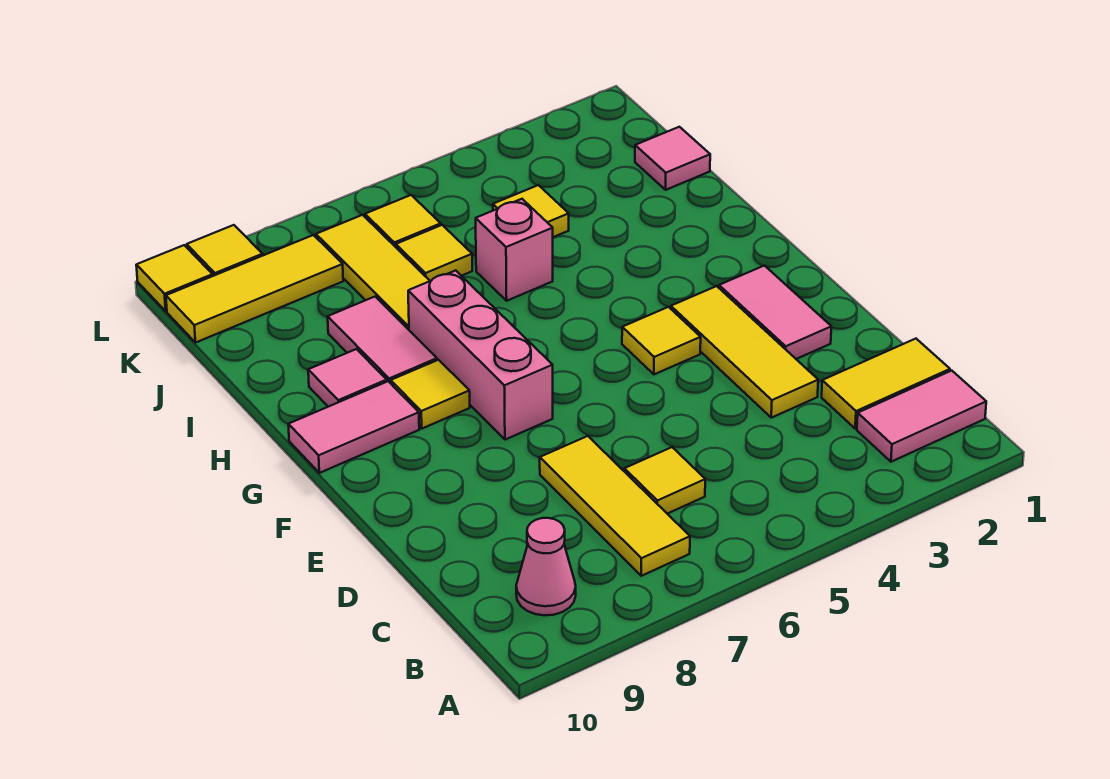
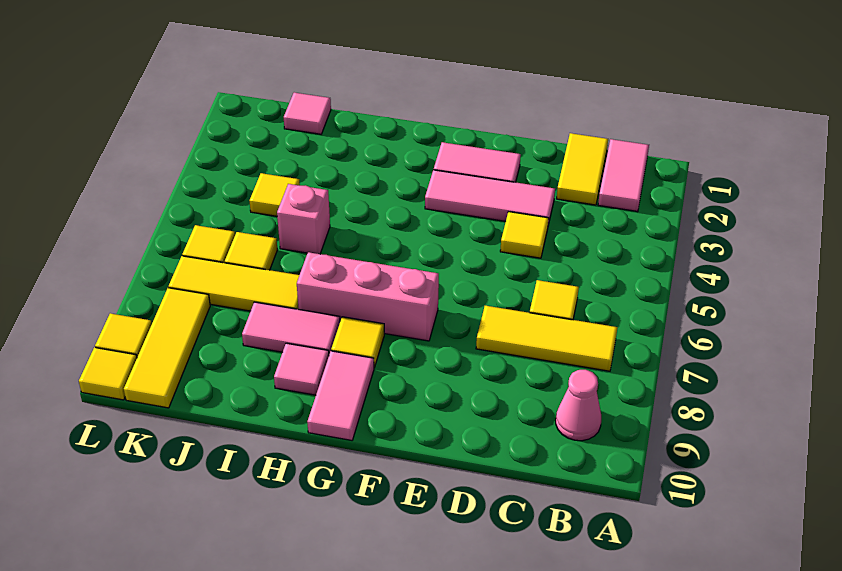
yellow 1x3 tile [671,286,818,418] -> pink 1x3 tile [425,170,555,225]
yellow 1x1 tile [622,307,701,374] -> yellow 1x1 tile moved to [500,212,549,258]

